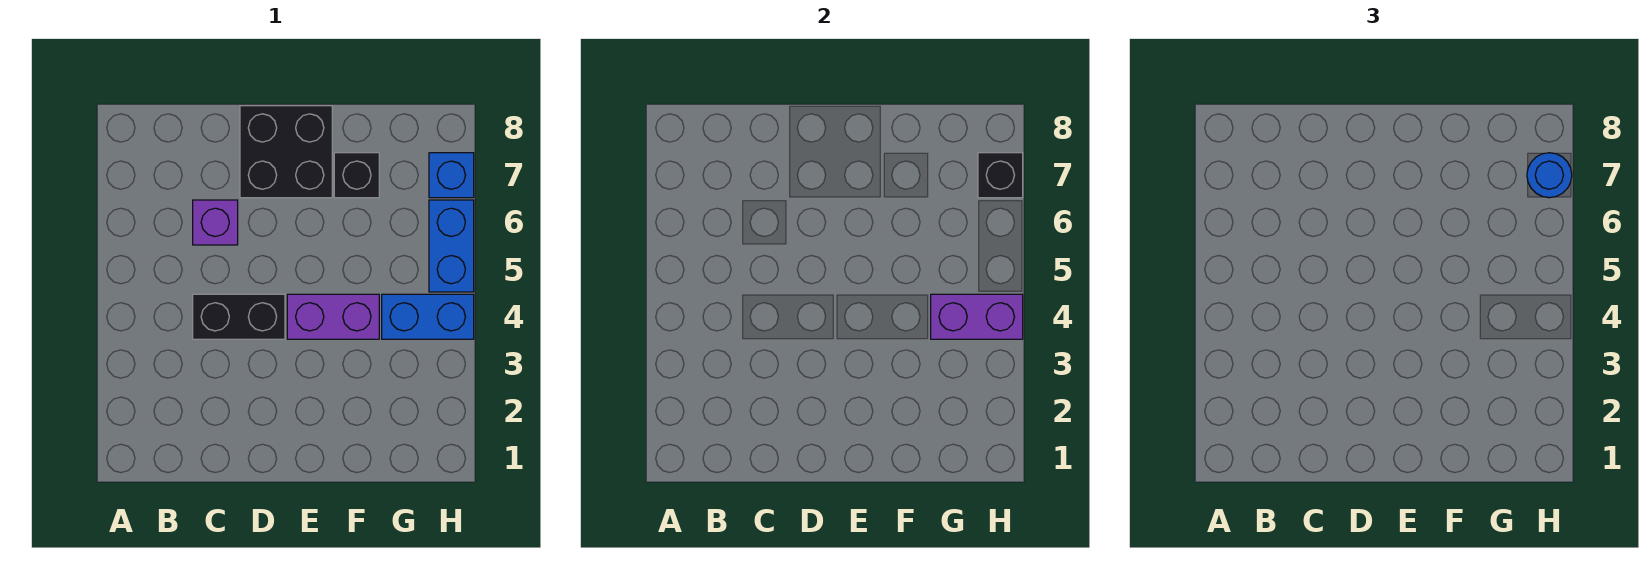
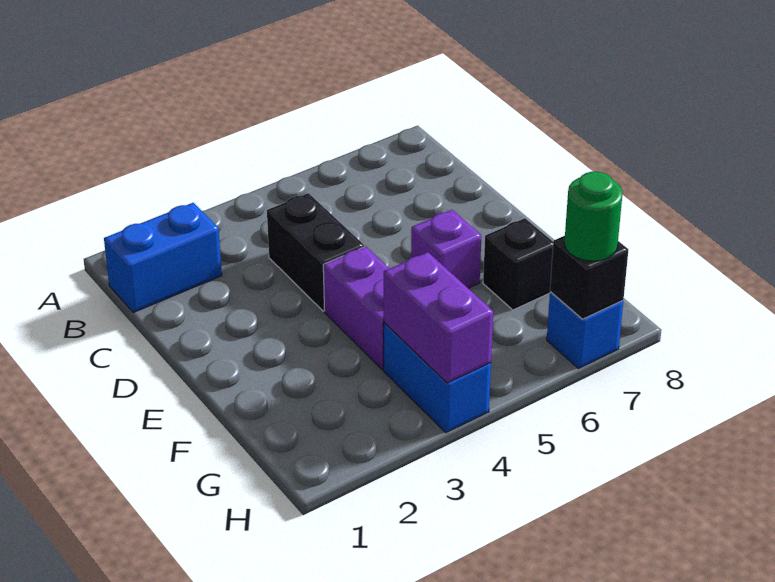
purple 1x1 brick [193,200,238,245] -> purple 1x1 brick moved to [411,210,481,288]
black 2x2 brick [240,106,332,198] -> none
blue 1x2 brick [429,200,474,292] -> blue 1x2 brick moved to [104,203,222,312]
blue 1x1 round brick [1527,153,1572,198] -> green 1x1 round brick [564,172,623,261]

